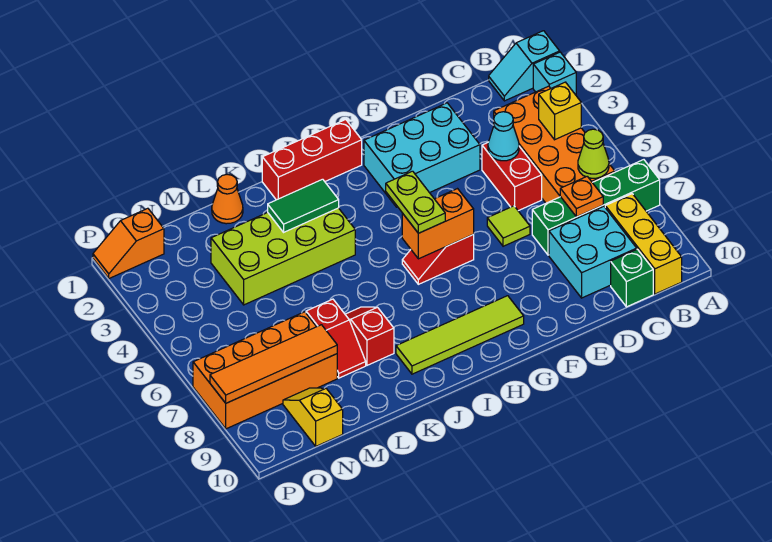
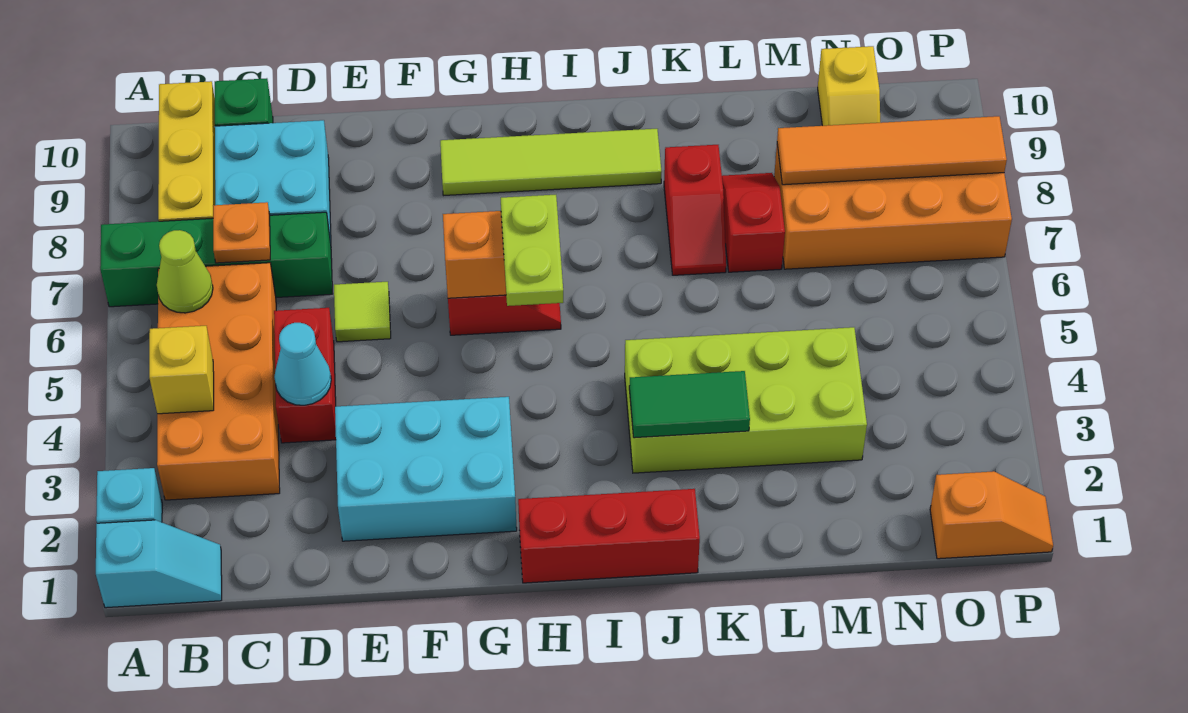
orange 1x1 cone [212,174,243,224] -> none

